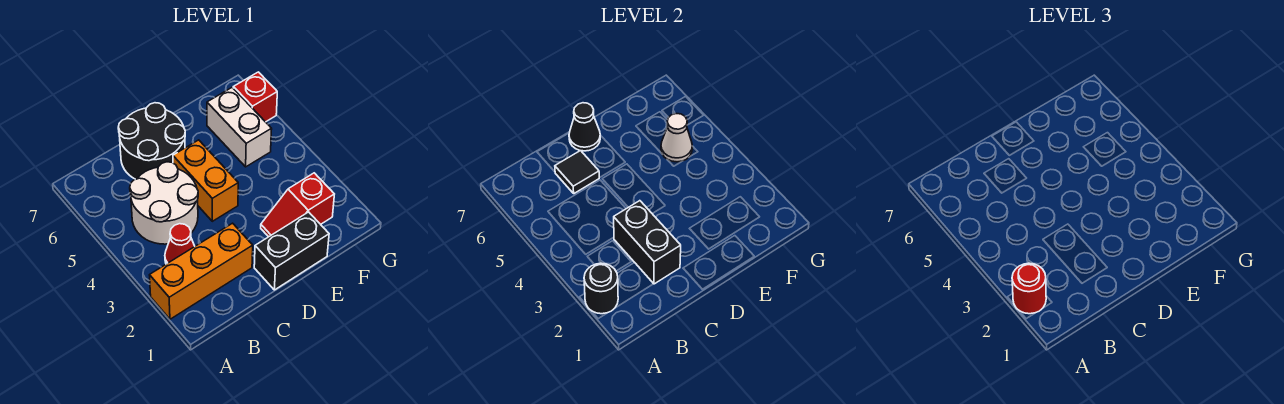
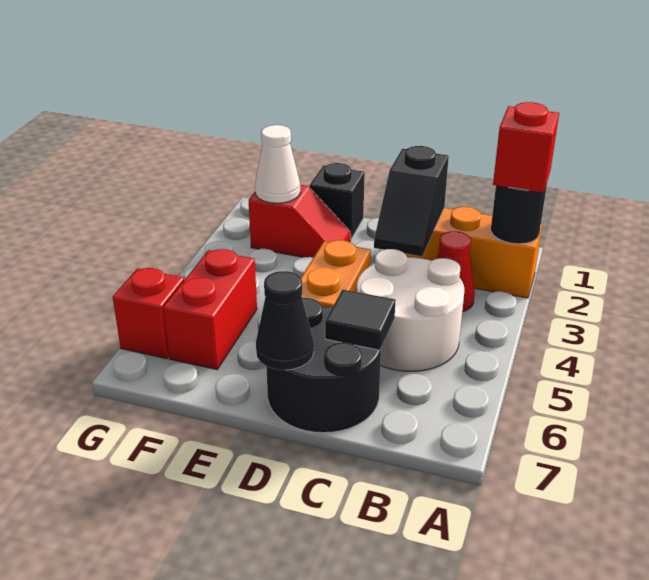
red 1x1 round brick [1012,263,1046,314] -> red 1x1 brick [493,102,559,193]
black 1x2 brick [614,201,681,284] -> black 1x2 slope [374,146,449,256]
black 1x2 brick [254,212,329,290] -> black 1x1 brick [309,163,365,239]
white 1x2 brick [207,88,272,167] -> red 1x2 brick [163,249,257,370]
white 1x1 cone [661,114,692,162] -> white 1x1 cone moved to [255,125,300,203]

